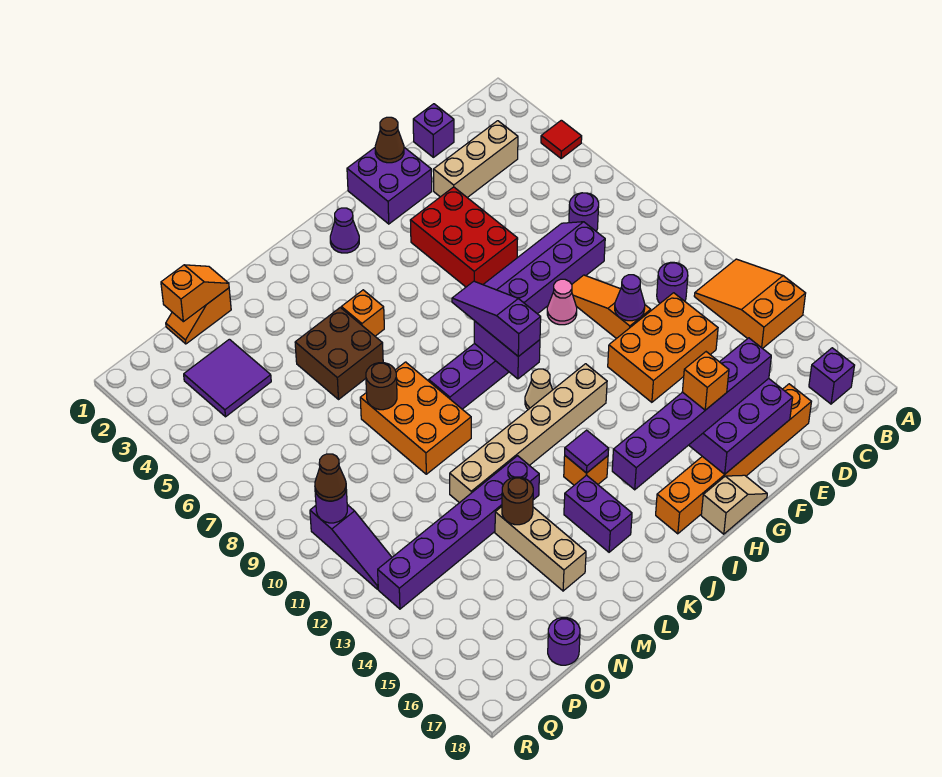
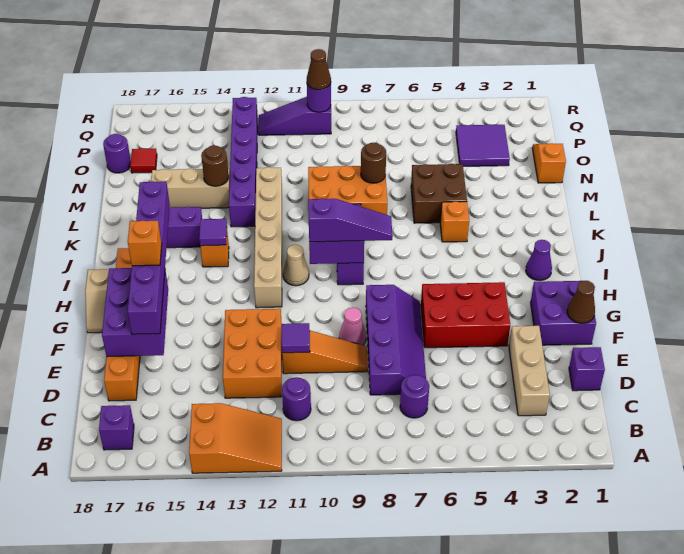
red 1x1 tile [541,120,582,158] -> red 1x1 tile moved to [130,148,157,173]
purple 1x1 cone [615,275,645,321] -> purple 1x1 tile [282,323,310,353]
orange 1x2 slope [161,265,229,322] -> none

